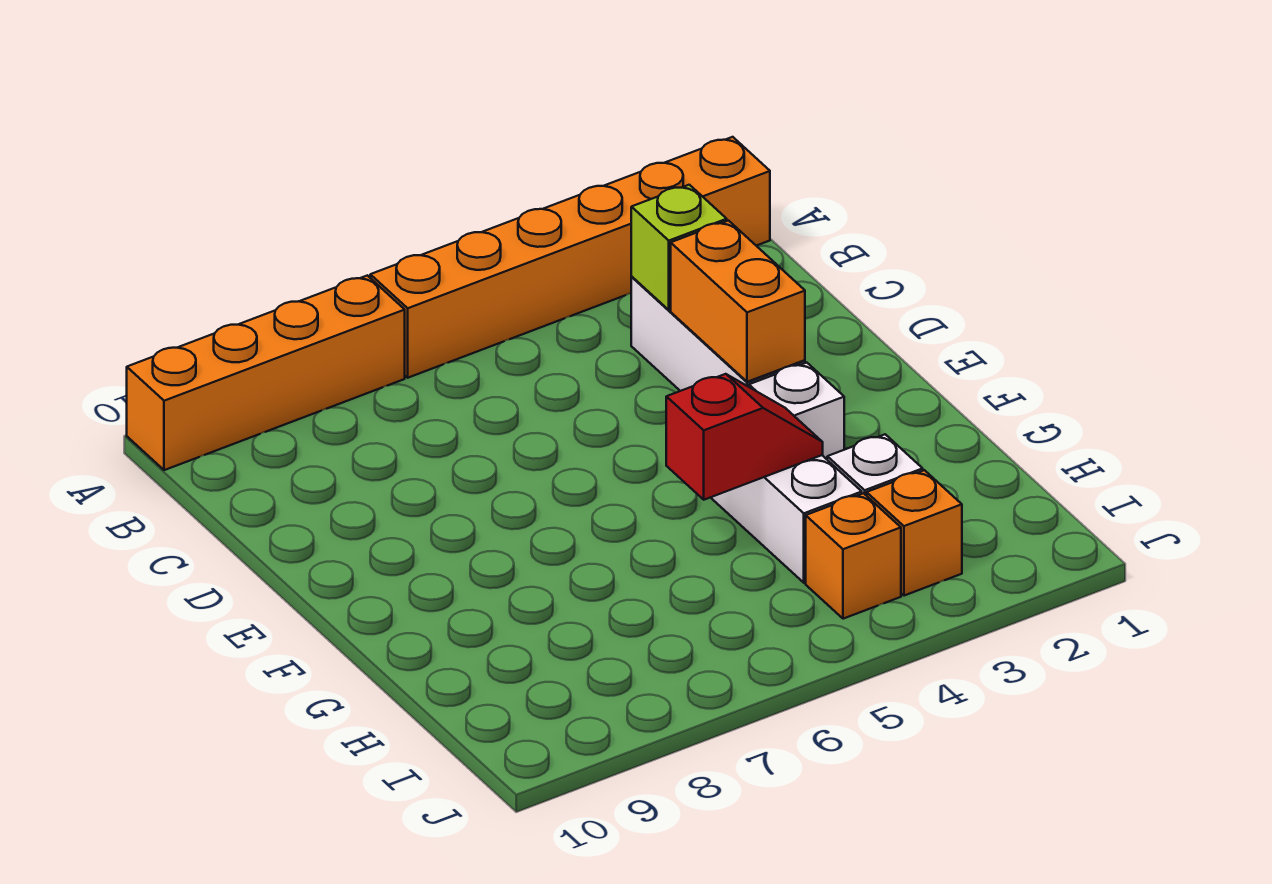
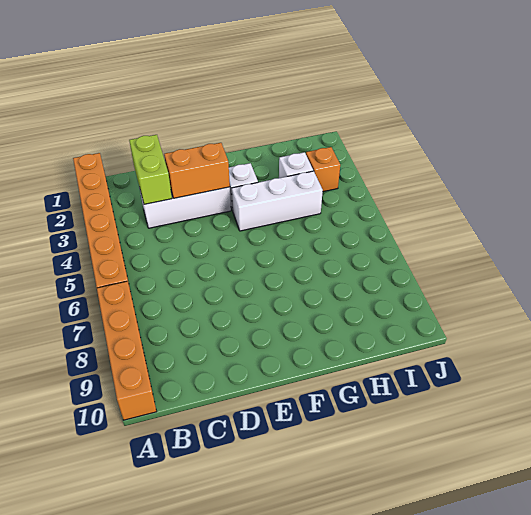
lime 1x1 brick [631,185,727,310] -> lime 1x2 brick [129,135,172,204]
red 1x2 slope [666,374,823,500] -> none
orange 1x1 brick [806,493,901,619] -> none

